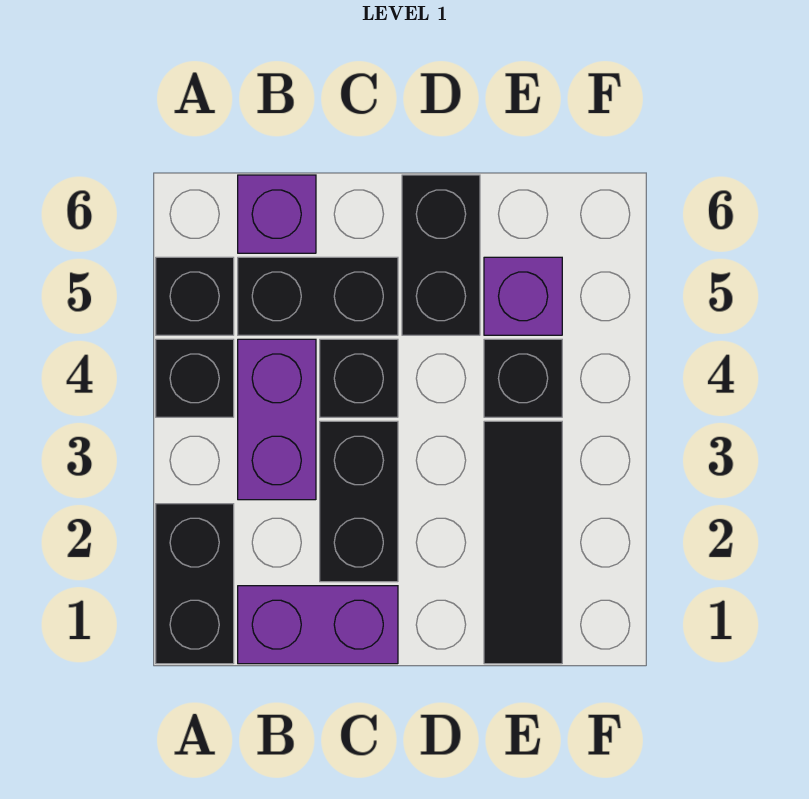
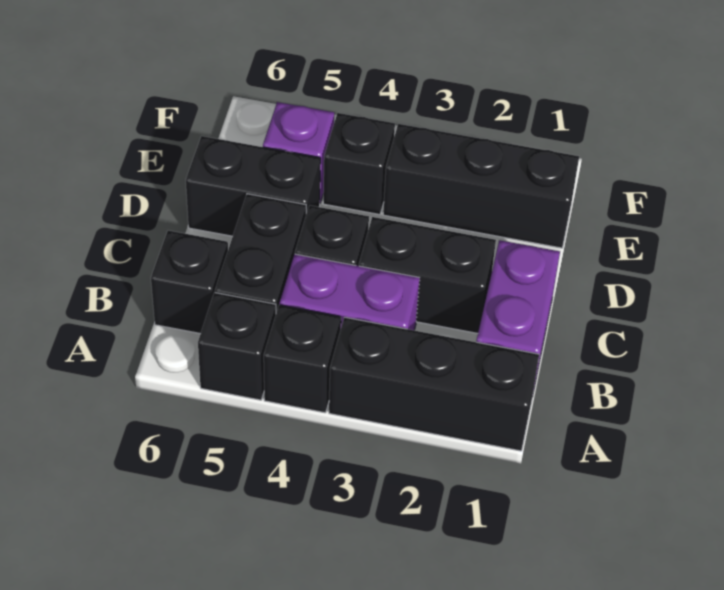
black 1x2 brick [156,504,234,664] -> black 1x3 brick [329,317,539,451]
purple 1x1 brick [238,175,316,253] -> black 1x1 brick [151,230,228,334]
black 1x3 tile [484,421,562,664] -> black 1x3 brick [383,124,579,248]

